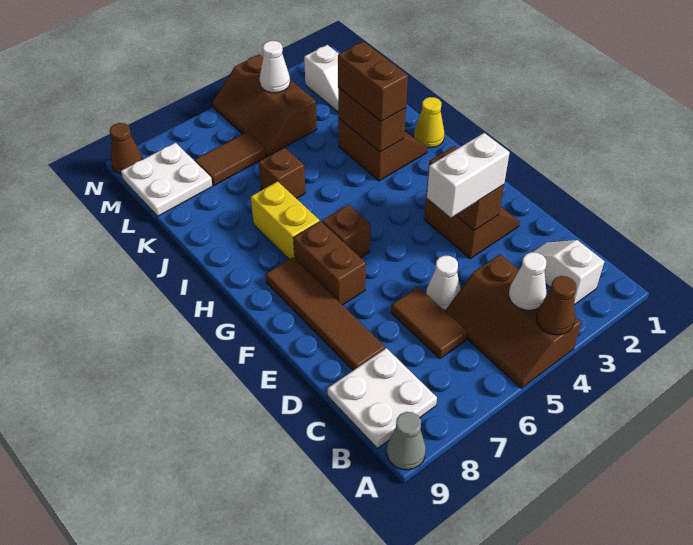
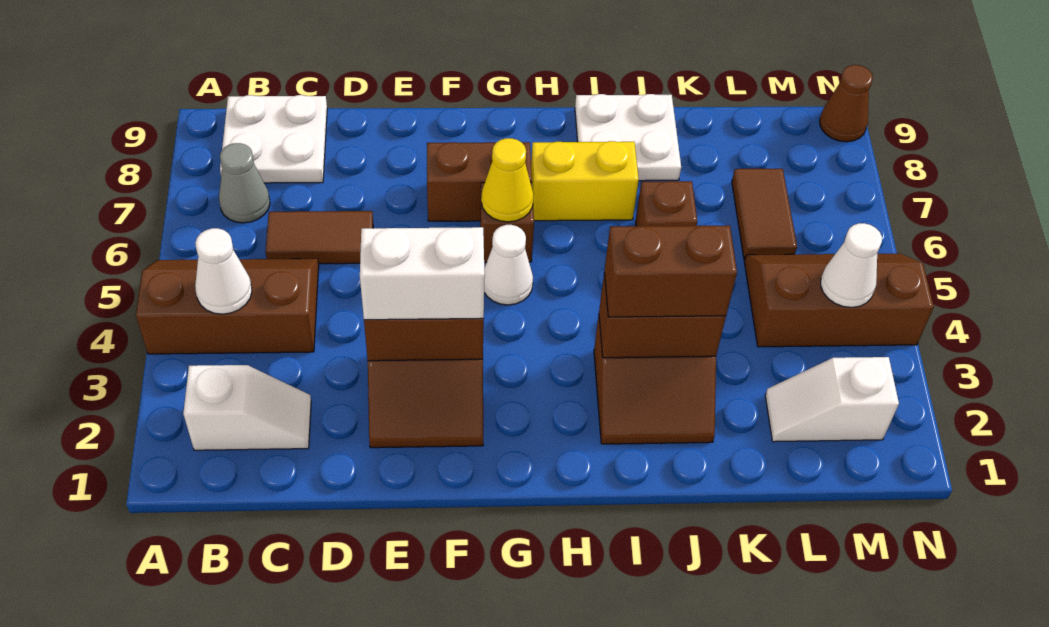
brown 1x1 cone [537,276,576,335] -> none
grey 1x1 cone [387,412,426,470] -> grey 1x1 cone moved to [219,143,270,223]
white 1x1 cone [426,256,461,310] -> white 1x1 cone moved to [484,225,533,305]
brown 1x4 tile [266,257,385,370] -> none
white 1x2 brick [427,133,510,218] -> white 1x2 brick turned to [360,227,485,320]
yellow 1x1 cone [414,97,444,148] -> yellow 1x1 cone moved to [481,138,534,222]
white 2x2 plate [121,143,212,216] -> white 2x2 plate moved to [575,94,681,181]

